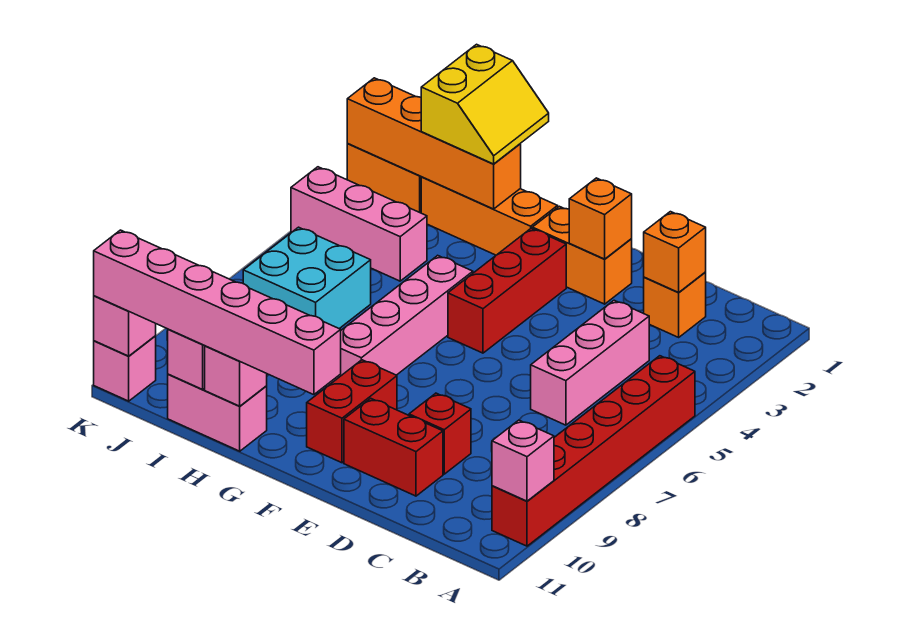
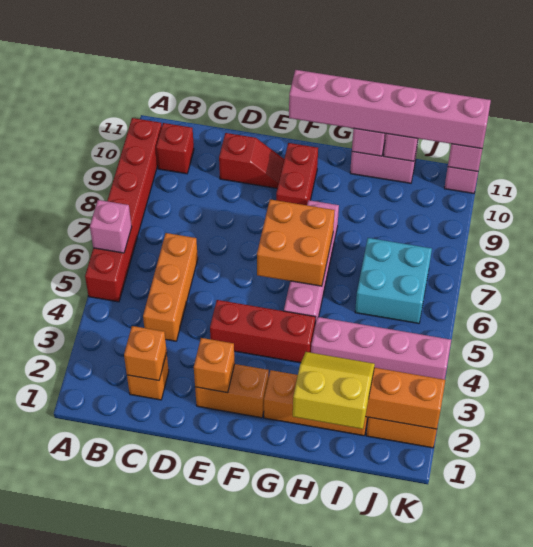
pink 1x1 brick [492,420,554,501] -> pink 1x1 brick moved to [90,200,132,253]
pink 1x3 brick [531,300,649,425] -> orange 1x3 brick [143,233,198,341]
red 1x1 brick [409,393,471,474] -> red 1x1 brick moved to [156,123,194,174]
red 1x2 brick [344,398,443,496] -> red 1x2 slope [219,133,284,188]
red 1x3 brick [448,228,566,353] -> red 1x3 brick turned to [210,300,315,363]
none -> orange 2x2 brick [257,199,335,286]
yellow 2x2 slope [421,44,549,164] -> yellow 2x2 slope turned to [293,352,375,429]
pink 1x3 brick [291,167,427,281] -> pink 1x4 brick [311,317,451,380]

